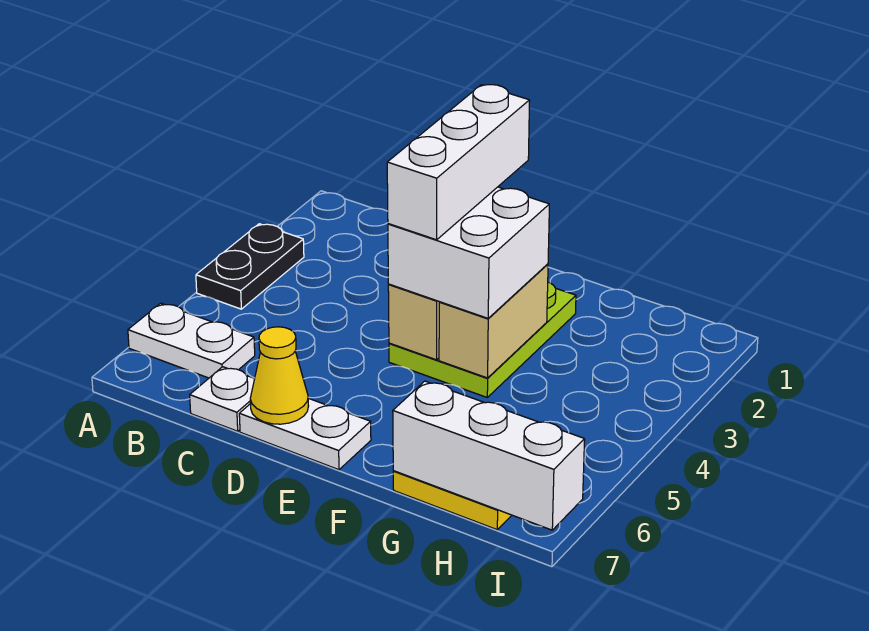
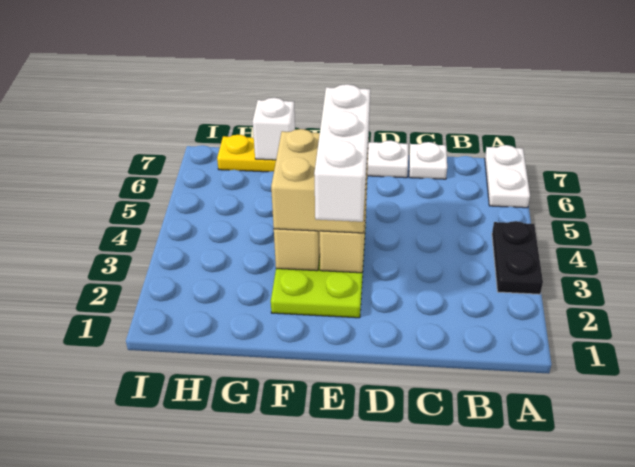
white 1x2 plate [128,303,255,378] -> white 1x2 plate turned to [485,145,530,208]
yellow 1x1 cone [250,327,308,424] -> none
white 2x2 brick [388,187,549,318] -> tan 2x2 brick [271,129,369,233]
white 1x3 brick [393,381,585,530] -> white 1x1 brick [253,98,295,160]

